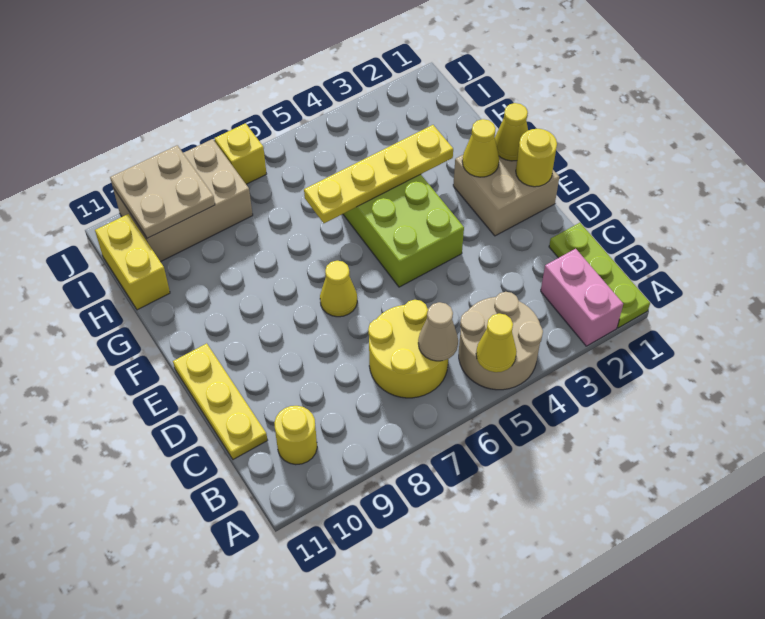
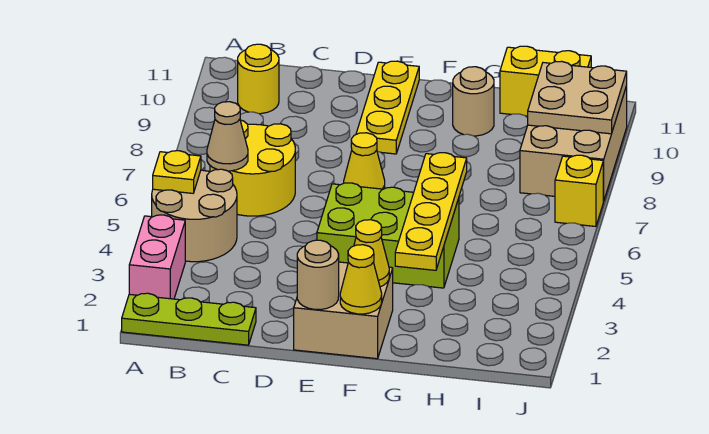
pink 1x2 brick [541,249,623,346] -> pink 1x2 brick turned to [129,215,185,299]
yellow 1x1 cone [476,314,517,372] -> yellow 1x1 plate [153,151,201,193]
yellow 1x3 plate [173,343,267,459] -> yellow 1x3 plate turned to [356,61,419,154]
yellow 1x1 round brick [516,129,557,187] -> tan 1x1 round brick [297,240,339,310]
none -> tan 1x1 round brick [453,67,494,136]

